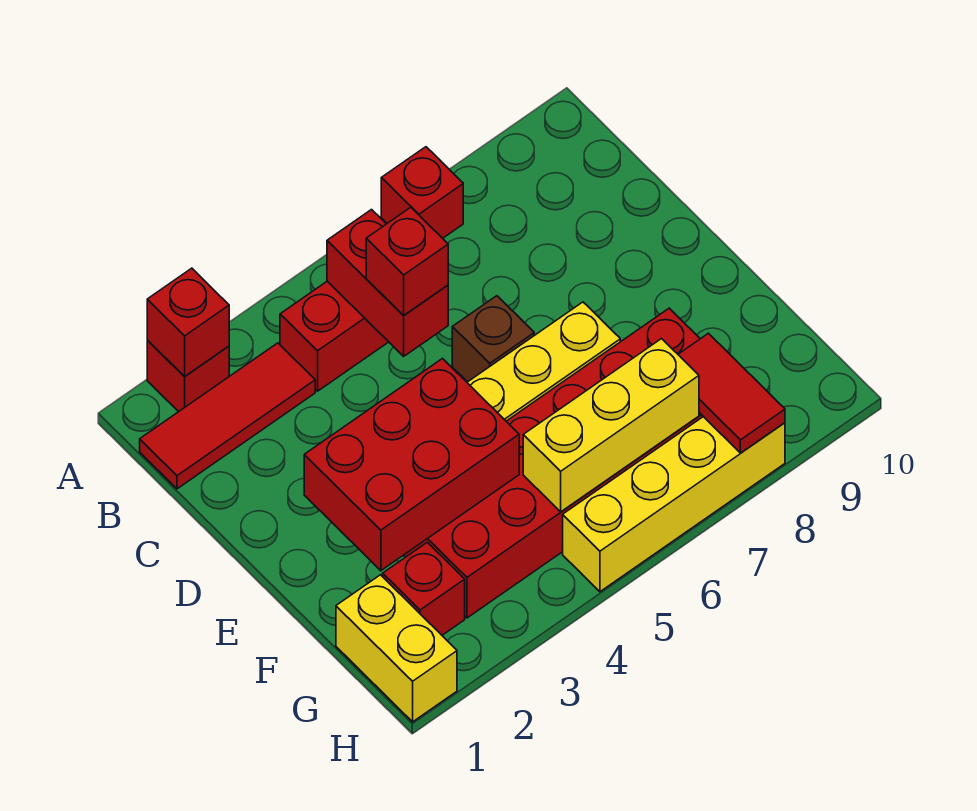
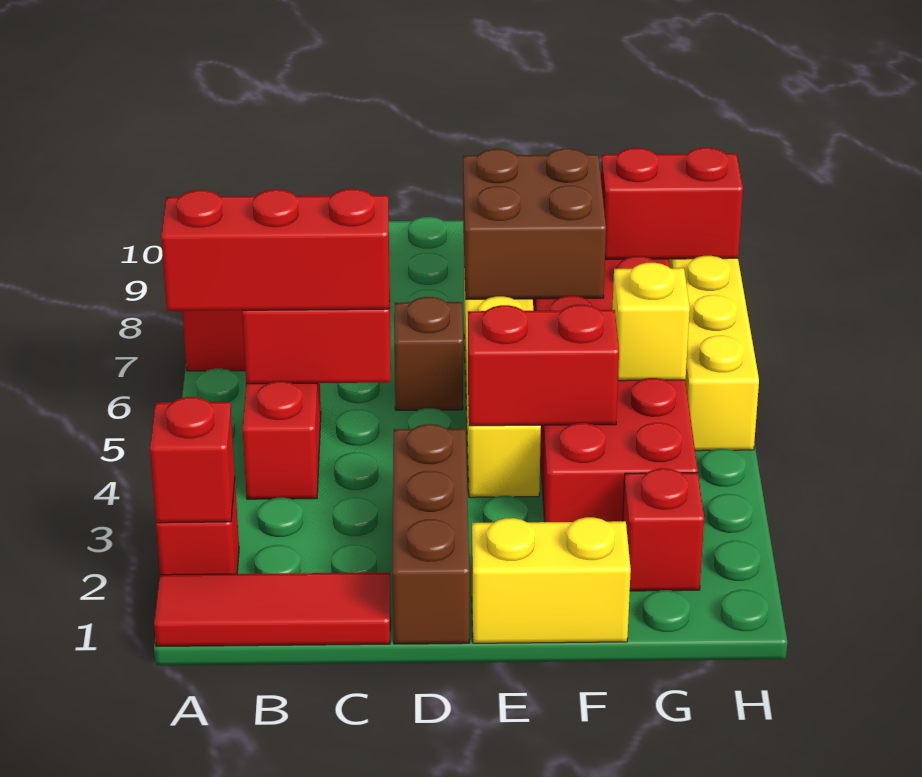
red 1x3 tile [140,343,315,489] -> red 1x3 tile turned to [154,572,390,646]
red 1x1 brick [366,207,448,316] -> red 1x3 brick [161,189,389,311]
none -> brown 1x3 brick [393,424,469,644]
red 2x3 brick [304,359,519,571] -> red 1x2 brick [468,305,619,426]
none -> brown 2x2 brick [463,149,606,299]
yellow 1x2 brick [336,575,457,722] -> yellow 1x2 brick moved to [472,517,631,643]
yellow 1x3 brick [523,339,699,512] -> yellow 1x1 brick [612,263,690,381]
red 1x2 tile [678,333,785,453] -> red 1x2 brick [601,148,743,259]

